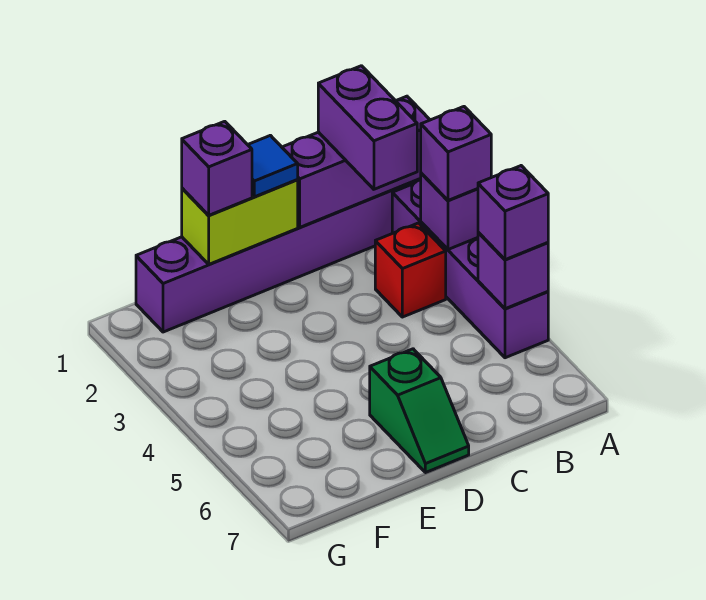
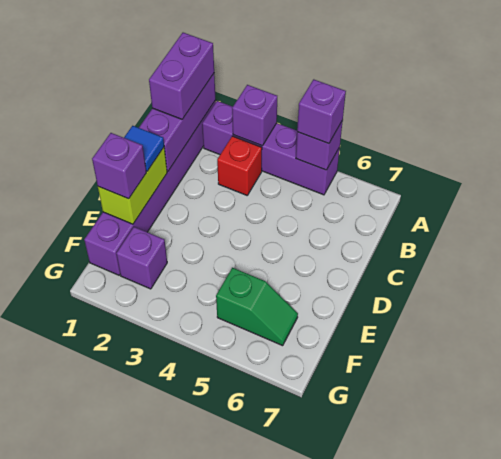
purple 1x1 brick [421,107,491,200] -> purple 1x1 brick moved to [116,227,167,289]
purple 1x2 brick [318,66,417,189] -> purple 1x2 brick turned to [149,33,214,119]
green 1x2 slope [370,349,469,473] -> green 1x2 slope moved to [216,268,298,346]

